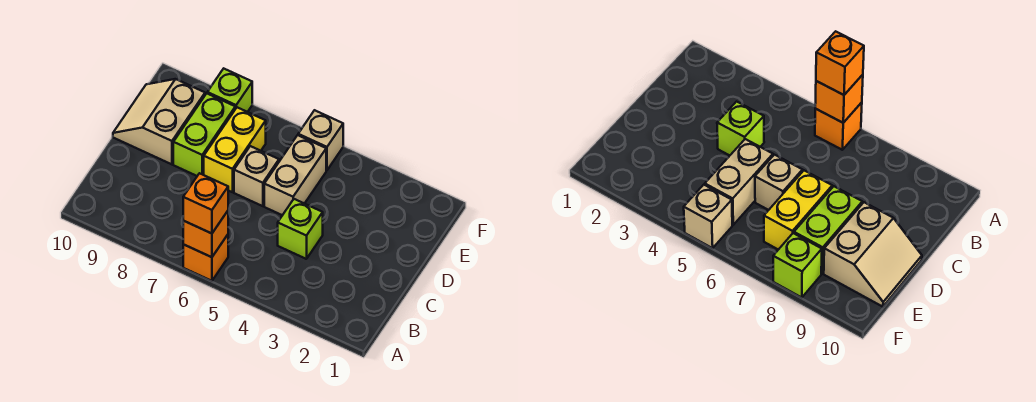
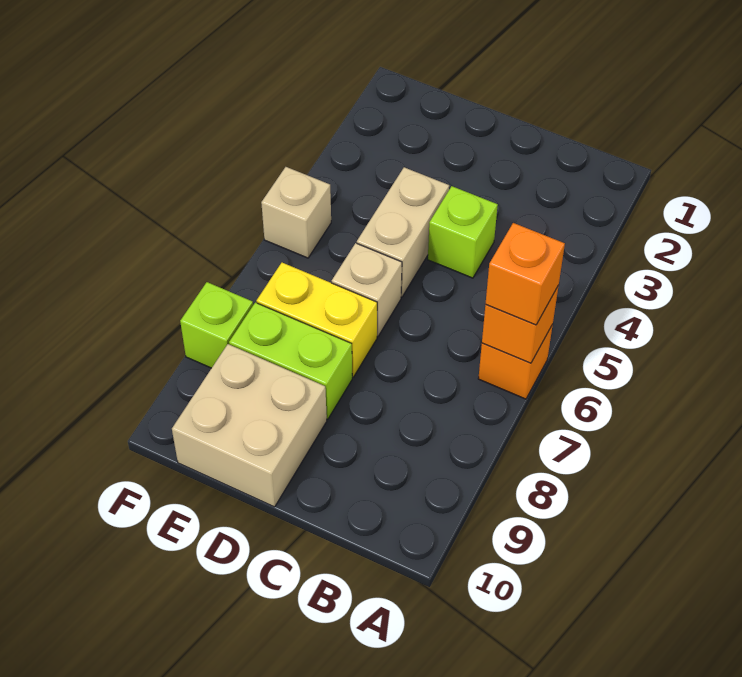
tan 1x2 brick [264,135,326,215] -> tan 1x2 brick turned to [357,167,449,297]
tan 2x2 slope [113,79,205,164] -> tan 2x2 brick [172,344,327,507]

